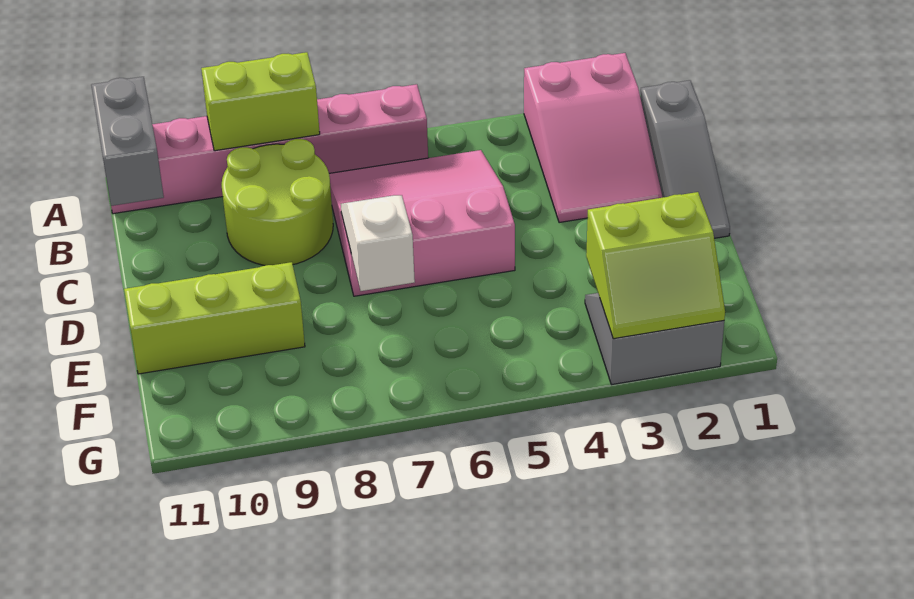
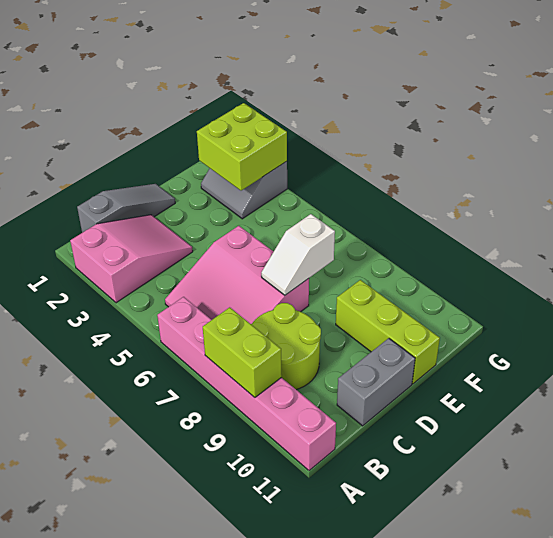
grey 1x2 brick [91,77,164,206] -> grey 1x2 brick moved to [337,338,415,426]
lime 2x2 slope [586,192,725,339] -> lime 2x2 brick [197,103,287,191]

